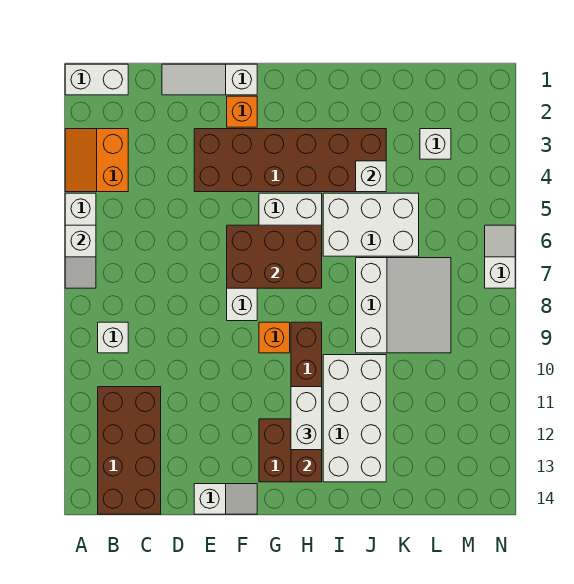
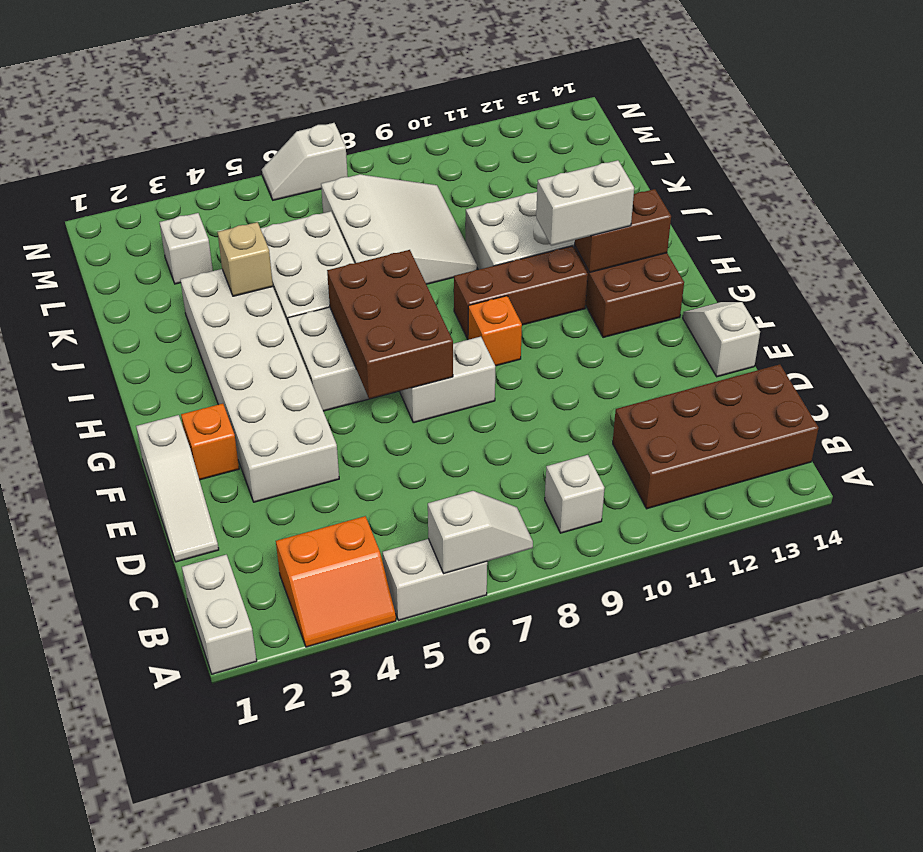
brown 2x6 brick [194,129,386,192] -> white 2x6 brick [180,269,339,502]
white 1x1 brick [356,161,386,192] -> tan 1x1 brick [218,222,273,296]
white 3x3 slope [356,258,451,353] -> white 3x3 slope turned to [321,174,477,284]

